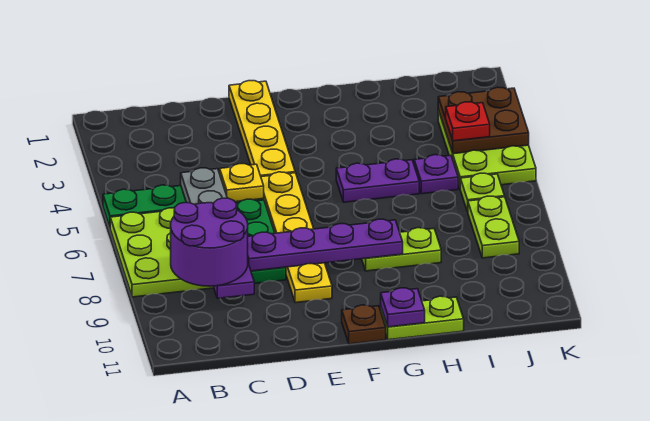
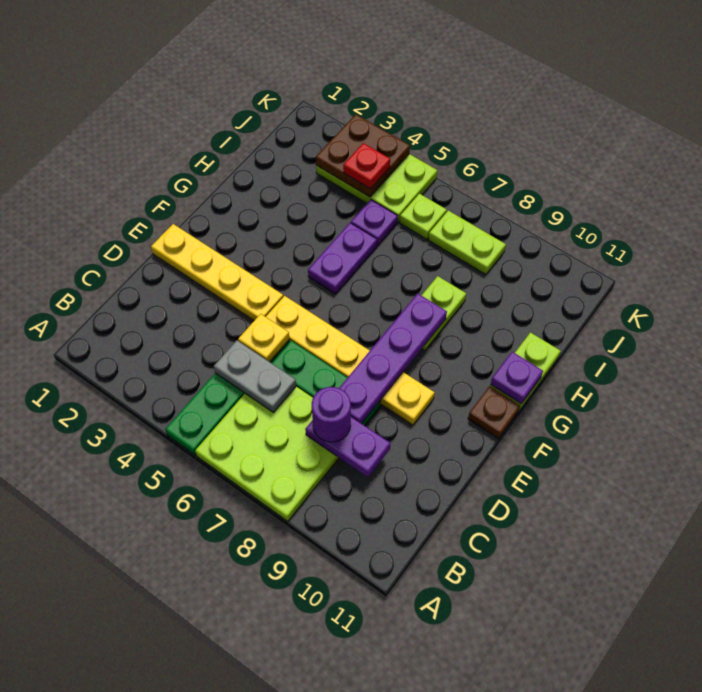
purple 2x2 round brick [171,198,248,286] -> purple 1x1 round brick [312,387,351,442]

